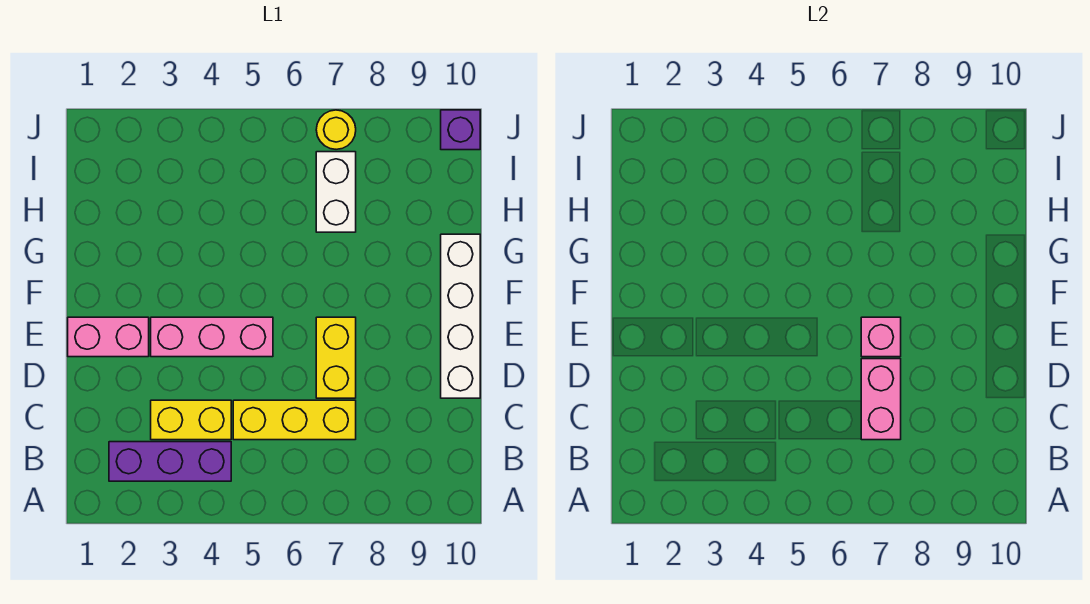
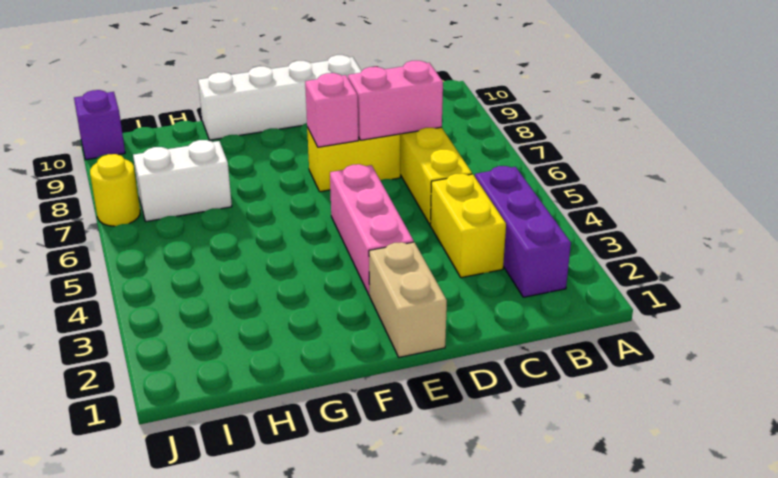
pink 1x2 brick [68,317,149,357] -> tan 1x2 brick [369,242,447,357]

